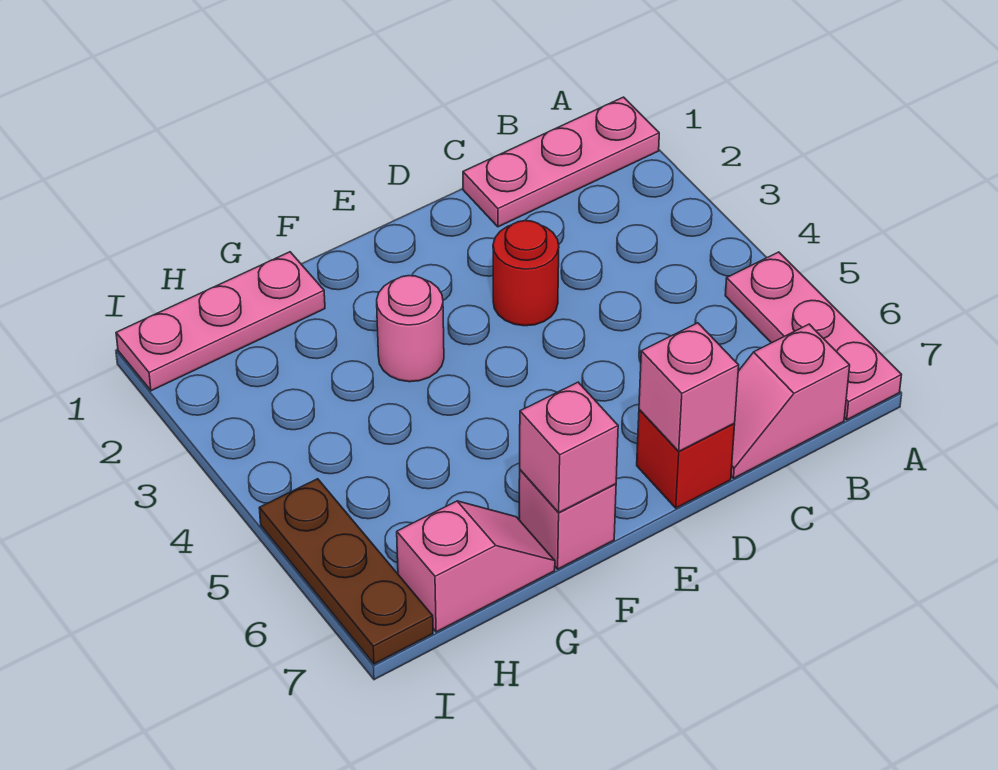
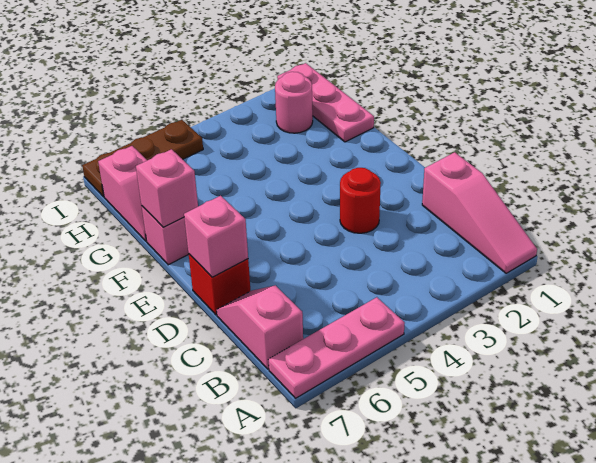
pink 1x3 plate [463,97,659,227] -> pink 1x3 slope [422,152,537,273]
pink 1x1 round brick [377,276,444,382] -> pink 1x1 round brick moved to [275,72,313,133]

